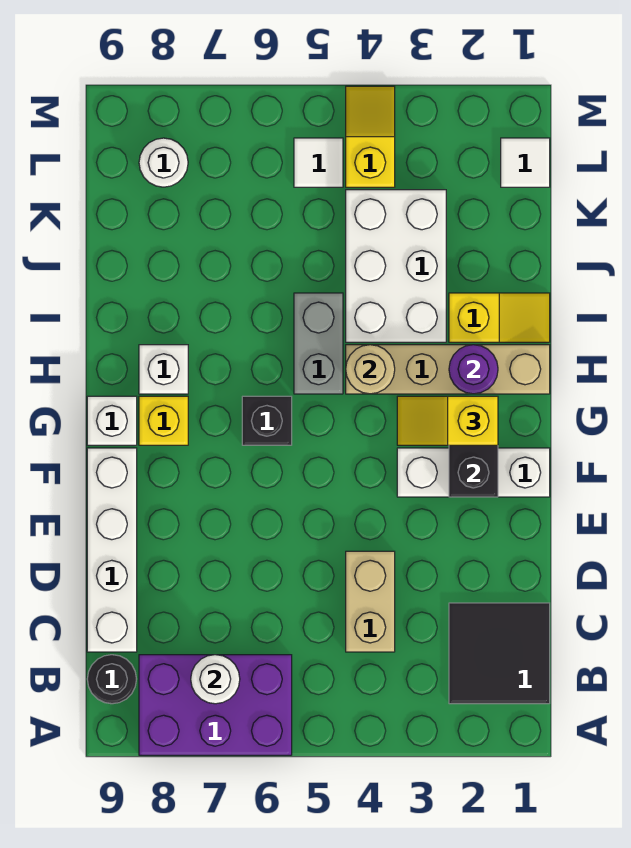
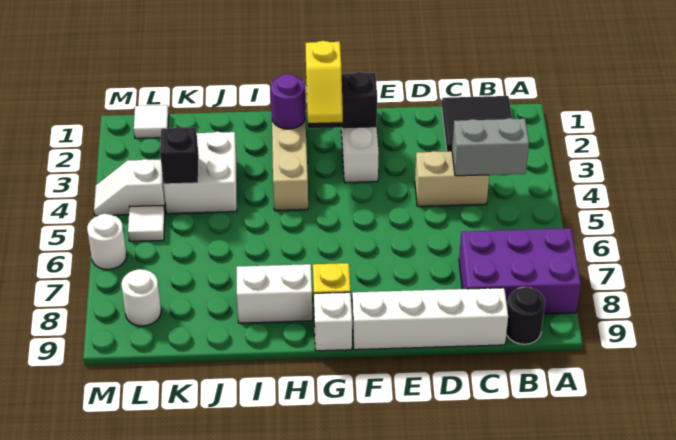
purple 2x3 brick [139,655,292,755] -> purple 2x3 brick turned to [459,228,581,314]
white 1x1 round brick [191,655,240,704] -> white 1x1 round brick moved to [87,214,127,270]
black 1x1 brick [242,396,292,445] -> black 1x1 brick moved to [160,127,199,184]
tan 1x1 round brick [346,345,395,394] -> none
grey 1x2 brick [294,293,343,394] -> grey 1x2 brick moved to [452,118,529,176]
white 1x1 brick [139,345,188,394] -> white 1x2 brick [237,264,312,323]
yellow 1x2 slope [449,293,550,342] -> none
white 2x3 brick [346,190,446,342] -> white 2x2 brick [164,132,237,214]
yellow 1x2 slope [346,86,395,187] -> white 1x2 slope [94,159,165,216]

